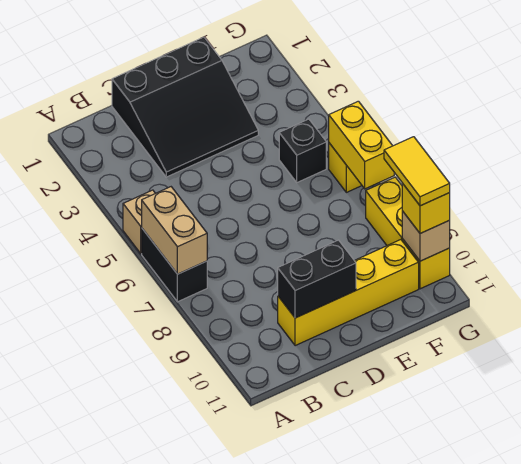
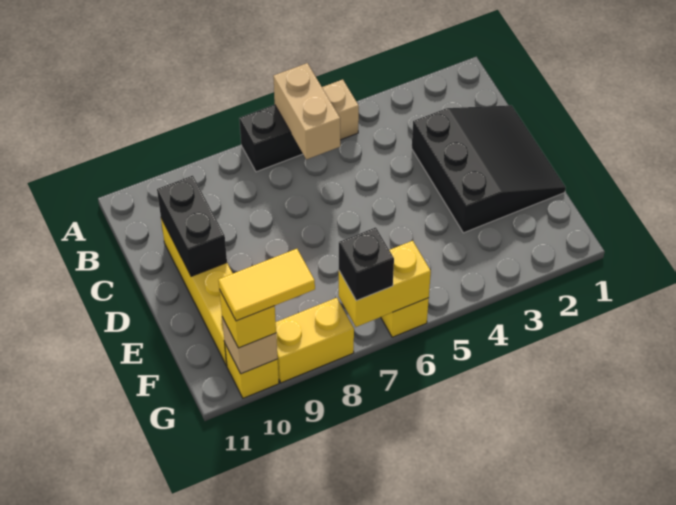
tan 1x2 brick [142,187,207,274] -> tan 1x2 brick turned to [273,63,340,159]
black 3x3 slope [112,37,258,177] -> black 3x3 slope turned to [412,105,566,233]
black 1x1 brick [279,119,326,182] -> black 1x1 brick moved to [339,227,394,301]

